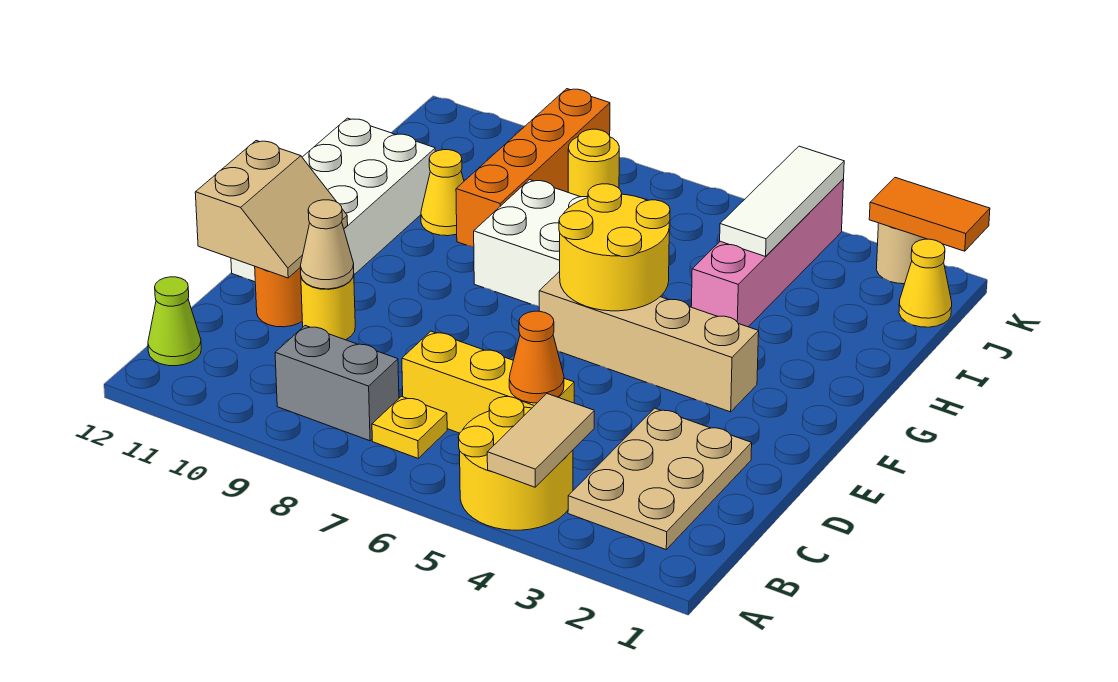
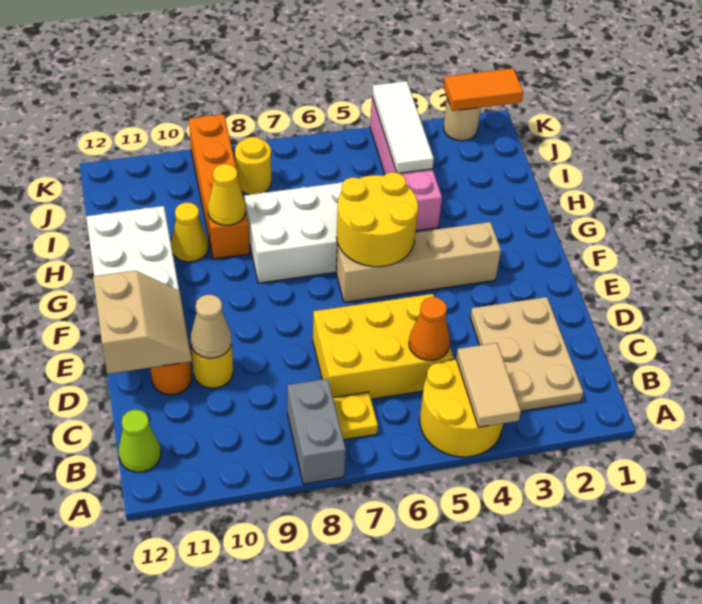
grey 1x2 brick [275,326,399,441] -> grey 1x2 brick turned to [287,379,346,484]
yellow 1x3 brick [402,331,574,433] -> yellow 2x3 brick [313,294,454,399]
yellow 1x1 cone [899,239,952,327] -> yellow 1x1 cone moved to [208,164,246,225]

